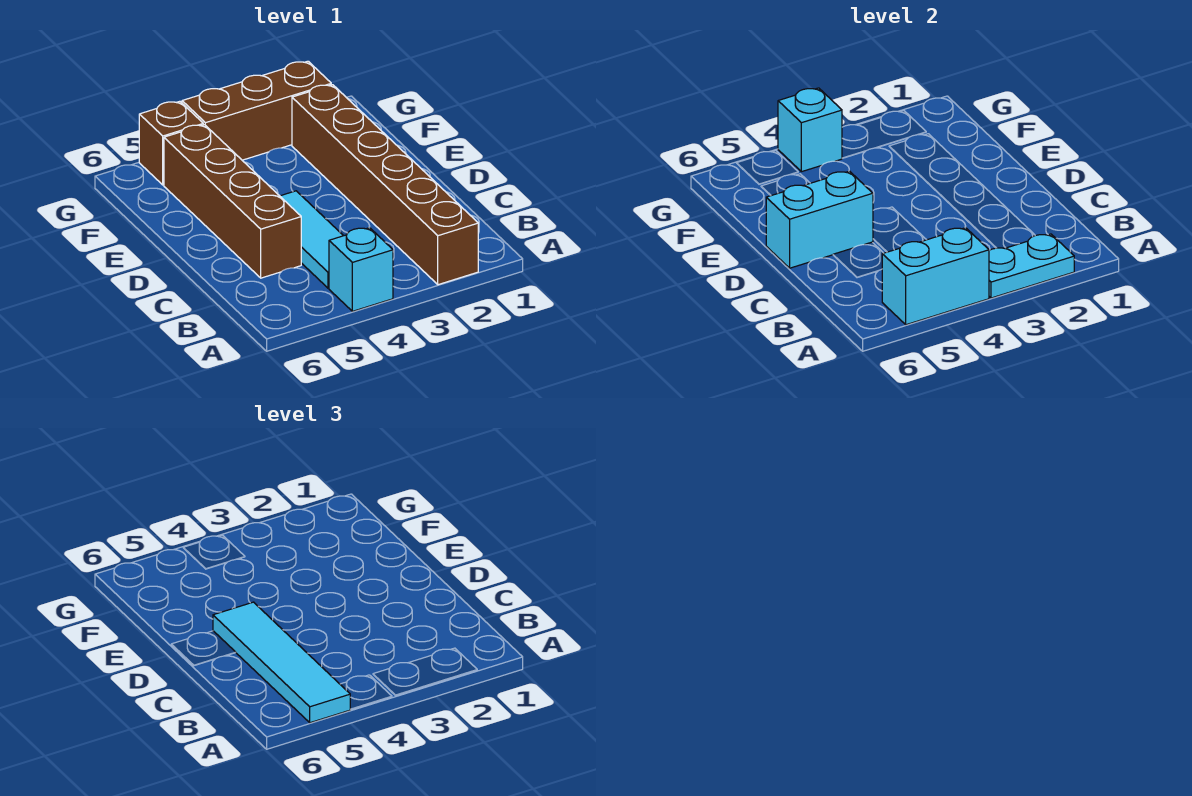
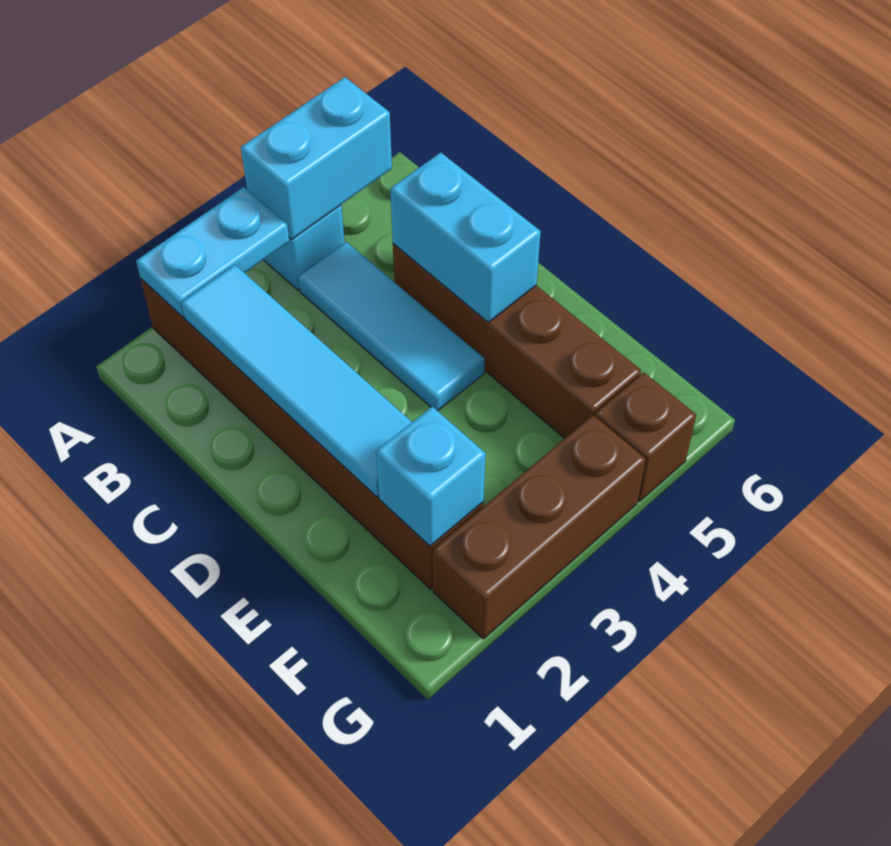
cyan 1x4 tile [213,602,350,723] -> cyan 1x4 tile moved to [181,265,412,497]
cyan 1x2 brick [766,171,873,268] -> cyan 1x2 brick turned to [390,152,541,322]
cyan 1x1 brick [778,88,842,172] -> cyan 1x1 brick moved to [376,406,486,546]

